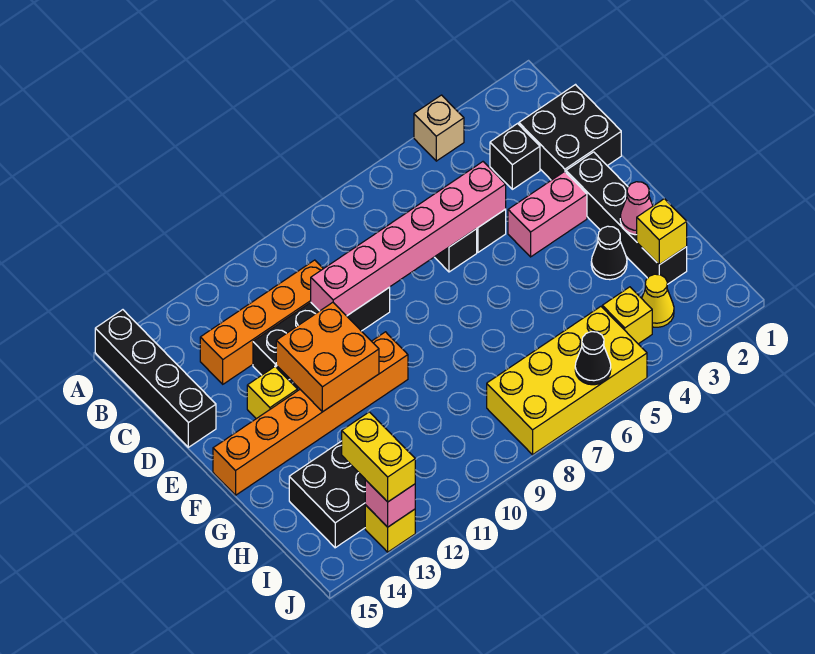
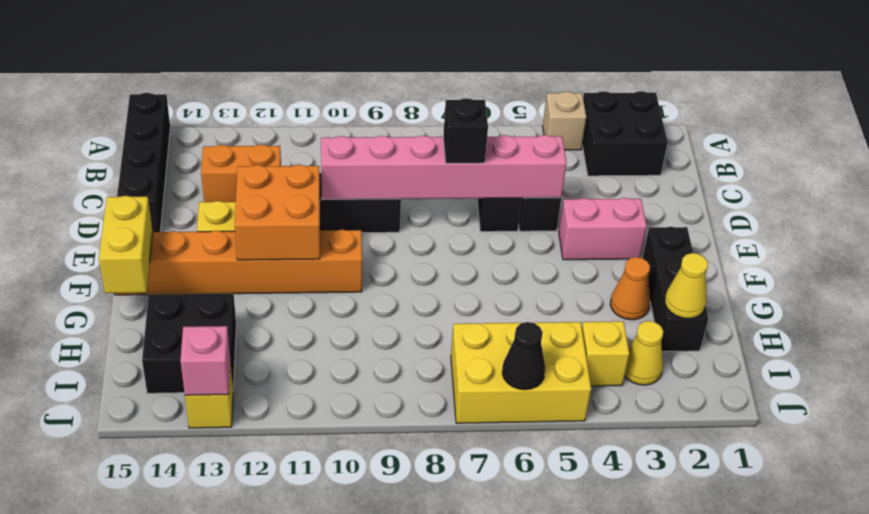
black 2x2 brick [519,85,621,180] -> black 2x2 brick moved to [582,91,668,176]
black 1x1 brick [490,124,540,189] -> black 1x1 brick moved to [443,98,488,163]
orange 1x4 brick [200,260,323,384] -> orange 1x2 brick [201,145,281,202]
black 1x4 brick [566,152,687,284] -> black 1x3 brick [643,227,708,352]
pink 1x1 cone [620,182,653,235] -> none
black 1x1 cone [591,226,627,280] -> orange 1x1 cone [610,257,650,320]
yellow 1x1 brick [637,199,687,265] -> yellow 1x1 cone [665,253,708,319]
yellow 2x4 brick [487,307,647,455] -> yellow 2x3 brick [451,322,591,423]
yellow 1x2 brick [342,412,415,502] -> yellow 1x2 brick moved to [99,196,153,293]

